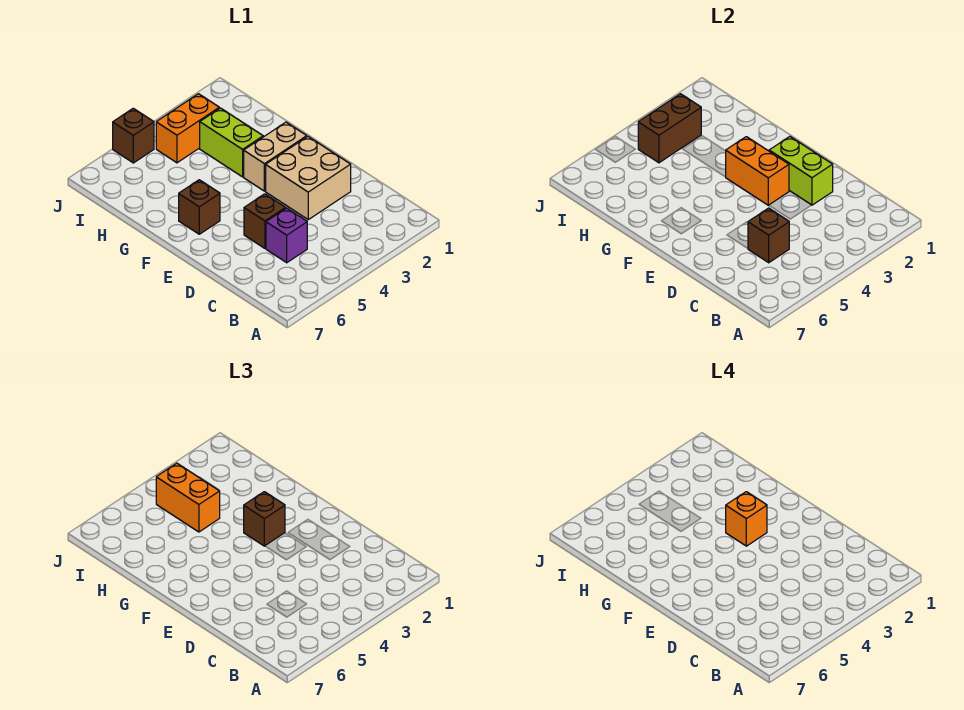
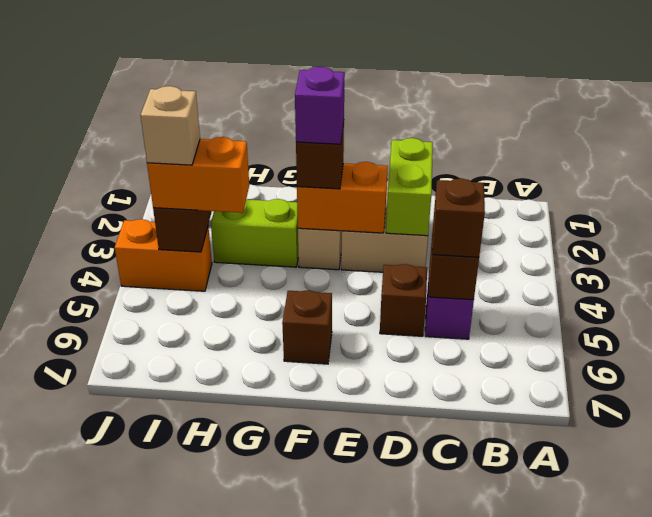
lime 1x2 brick [769,137,833,205] -> lime 1x2 brick turned to [386,138,433,236]
orange 1x1 brick [726,492,767,546] -> purple 1x1 brick [295,67,345,144]
orange 1x2 brick [156,94,219,163] -> orange 1x2 brick turned to [115,219,212,291]
none -> tan 1x1 brick [140,86,200,165]
brown 1x1 brick [113,108,154,163] -> brown 1x1 brick moved to [432,178,485,257]

